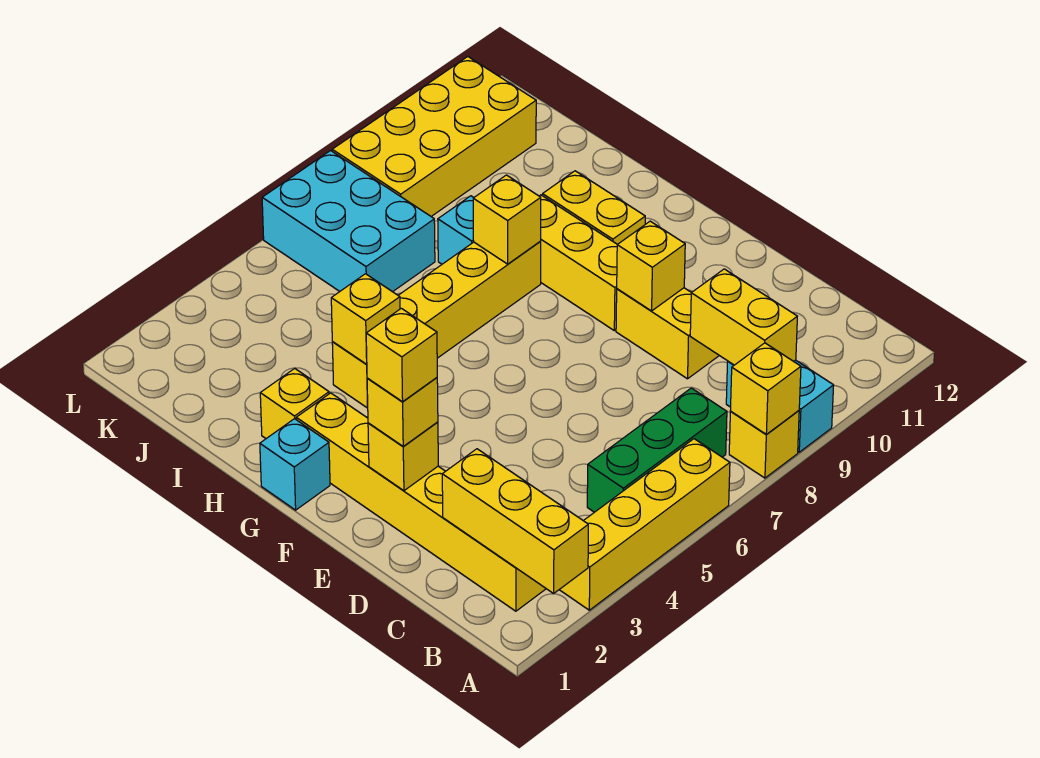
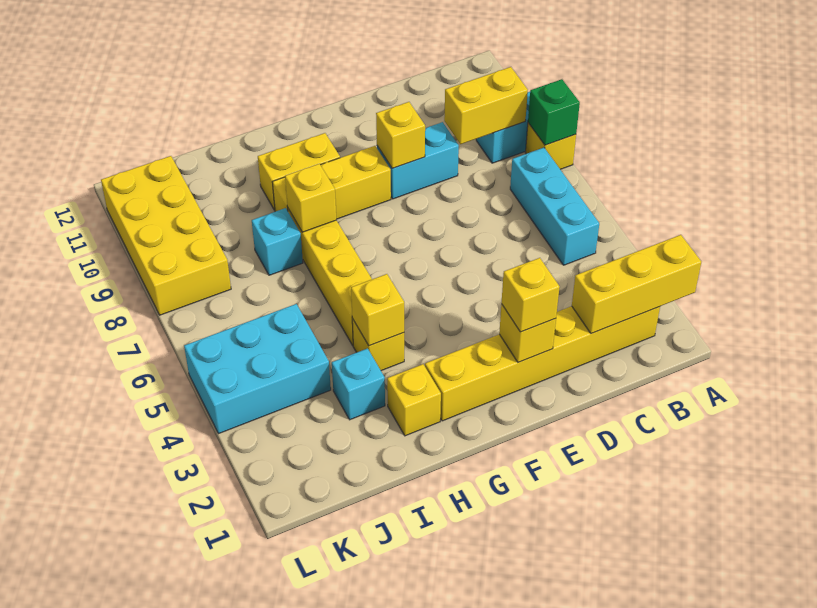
yellow 1x4 brick [559,439,730,610] -> none
yellow 1x1 brick [730,343,801,434] -> green 1x1 brick [528,79,580,145]
green 1x3 brick [587,388,727,512] -> cyan 1x3 brick [510,148,599,265]
yellow 1x2 brick [616,288,719,379] -> cyan 1x2 brick [377,122,459,199]
yellow 1x1 brick [366,308,437,402] -> none
cyan 1x1 brick [260,419,330,510] -> cyan 1x1 brick moved to [332,348,385,420]
cyan 2x3 brick [262,151,435,292] -> cyan 2x3 brick moved to [184,304,331,434]

